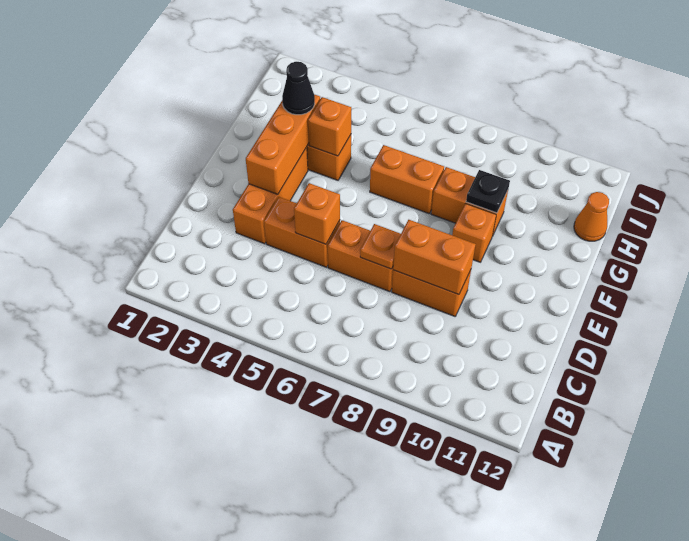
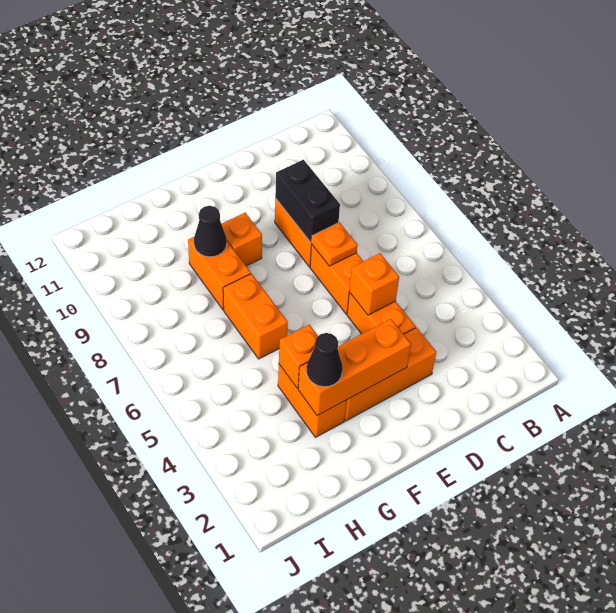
orange 1x2 brick [393,220,476,295] -> black 1x2 brick [275,160,340,242]
black 1x1 plate [466,170,510,213] -> black 1x1 cone [194,206,227,257]
orange 1x1 cone [574,192,609,241] -> none

